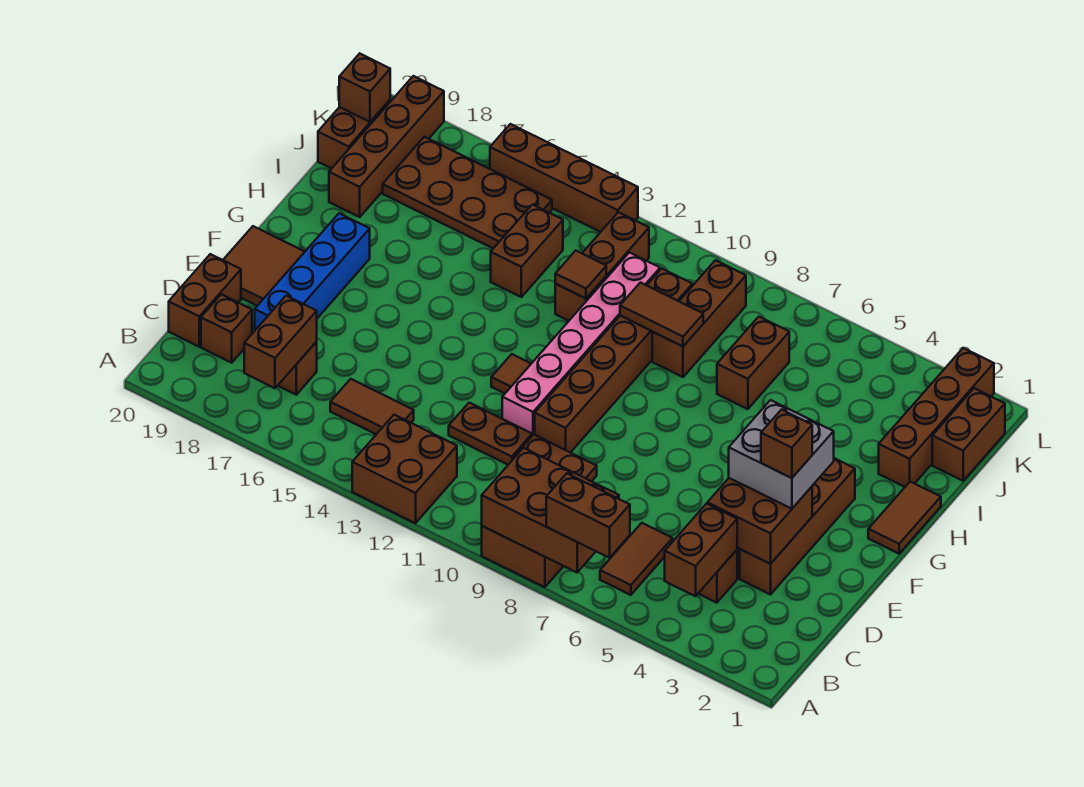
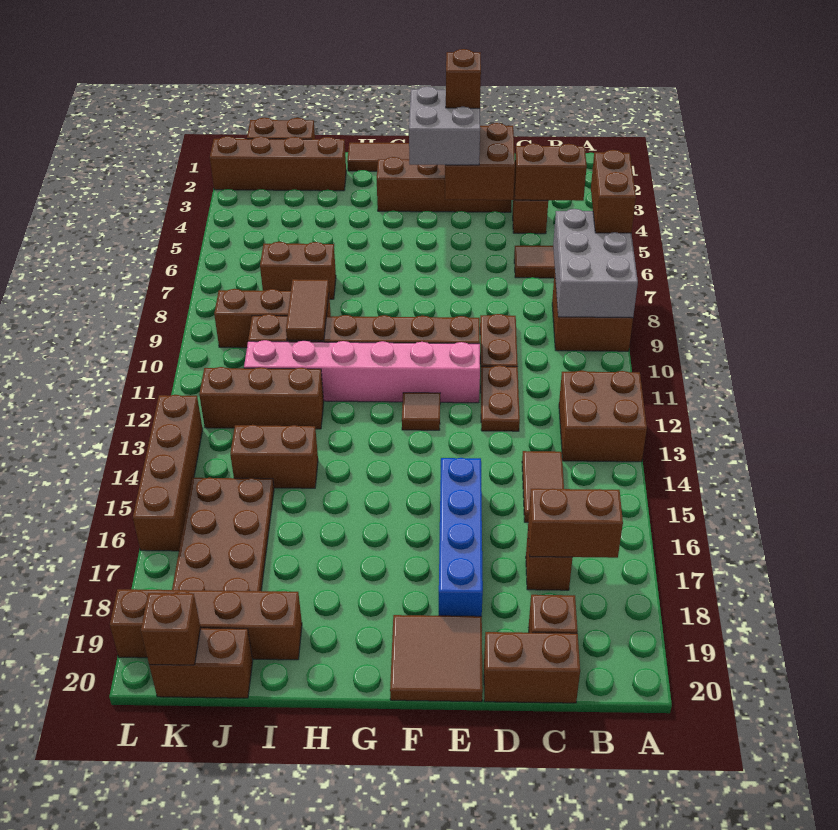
brown 2x3 brick [482,448,619,572] -> grey 2x3 brick [553,209,638,318]
blue 1x4 brick [255,213,370,330] -> blue 1x4 brick turned to [439,458,483,616]
brown 1x1 tile [555,251,606,298] -> none

